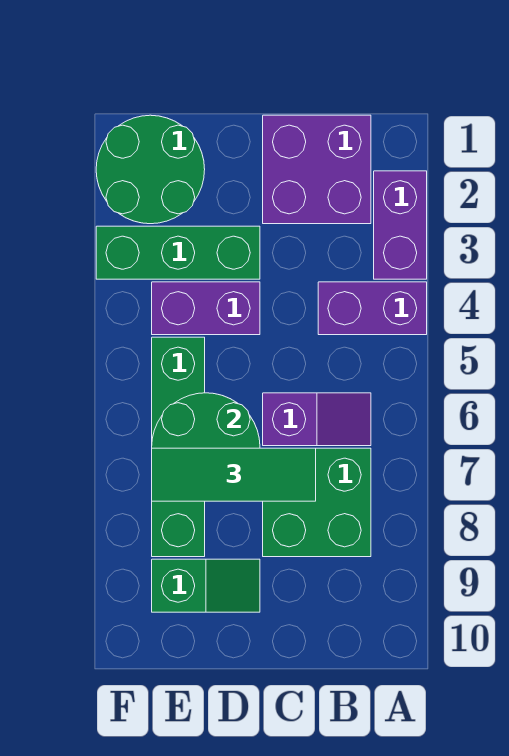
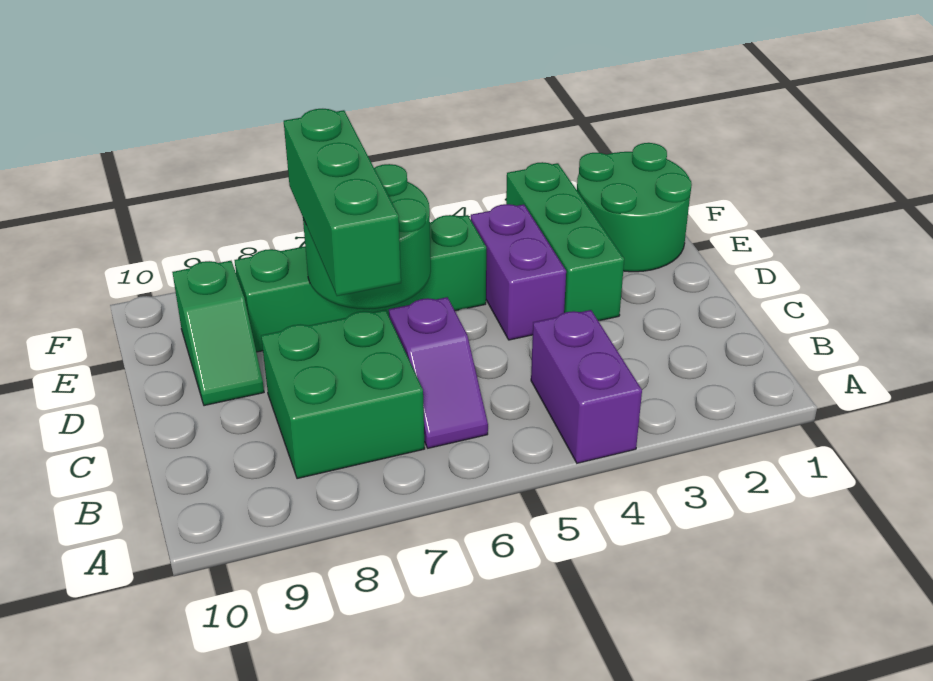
purple 1x2 brick [374,171,427,279] -> none
purple 2x2 brick [263,115,371,224] -> none
green 1x3 tile [152,448,316,501] -> green 1x3 brick [284,109,401,296]

